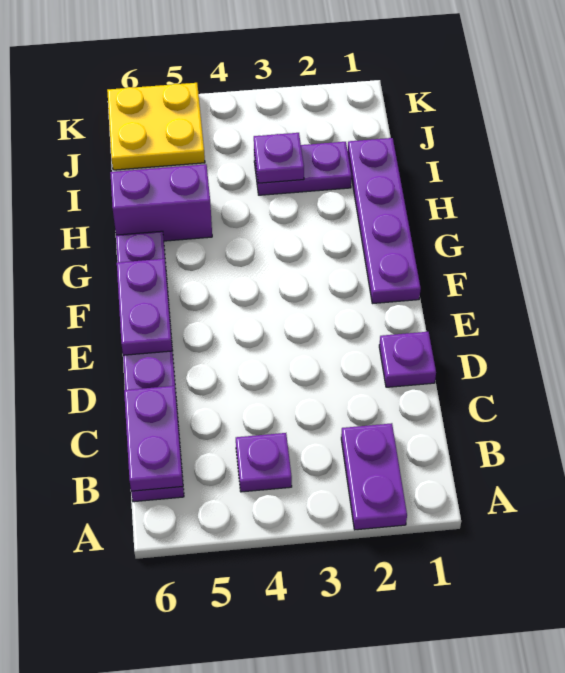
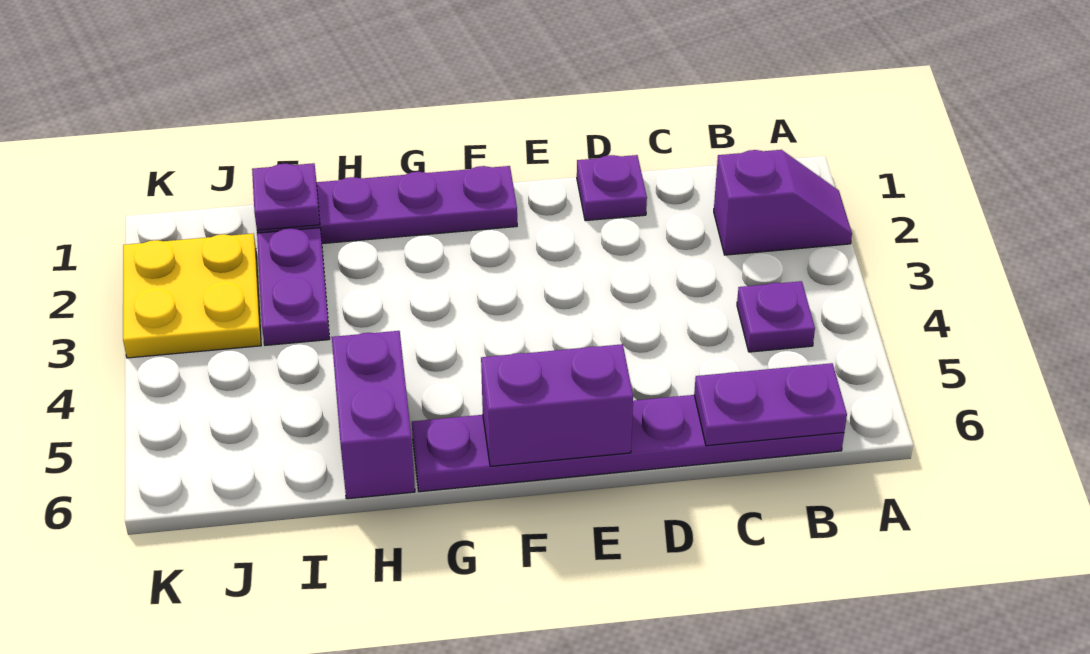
purple 1x2 plate [341,423,407,530] -> purple 1x2 slope [714,150,852,255]
purple 1x2 plate [117,259,172,355] -> purple 1x2 brick [481,344,633,466]
purple 1x1 plate [254,133,304,183] -> purple 1x1 plate moved to [252,163,320,230]
yellow 2x2 plate [107,83,205,170] -> yellow 2x2 plate moved to [123,234,261,358]

